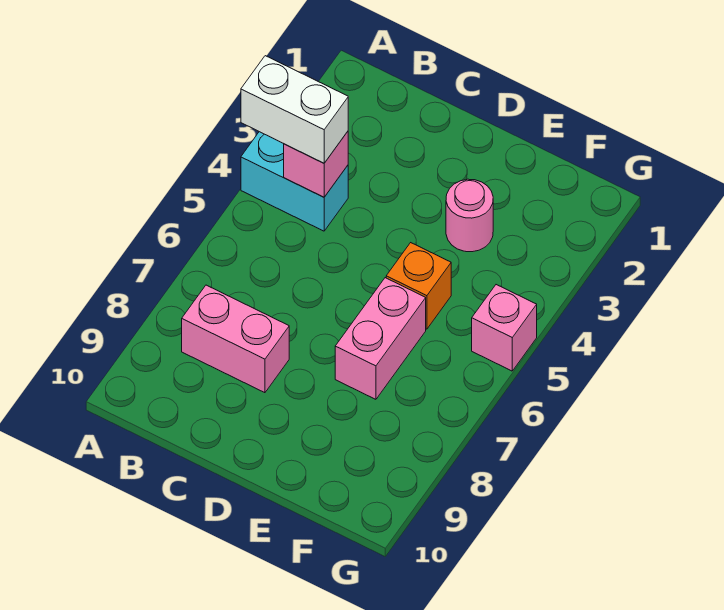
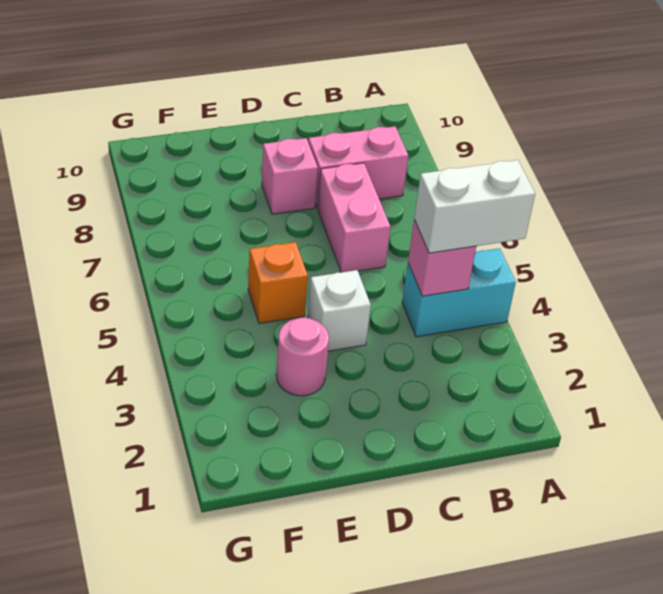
none -> white 1x1 brick [308,270,371,351]
pink 1x2 brick [335,278,426,399] -> pink 1x2 brick moved to [317,163,390,272]
pink 1x1 brick [472,285,537,371] -> pink 1x1 brick moved to [262,138,318,214]

